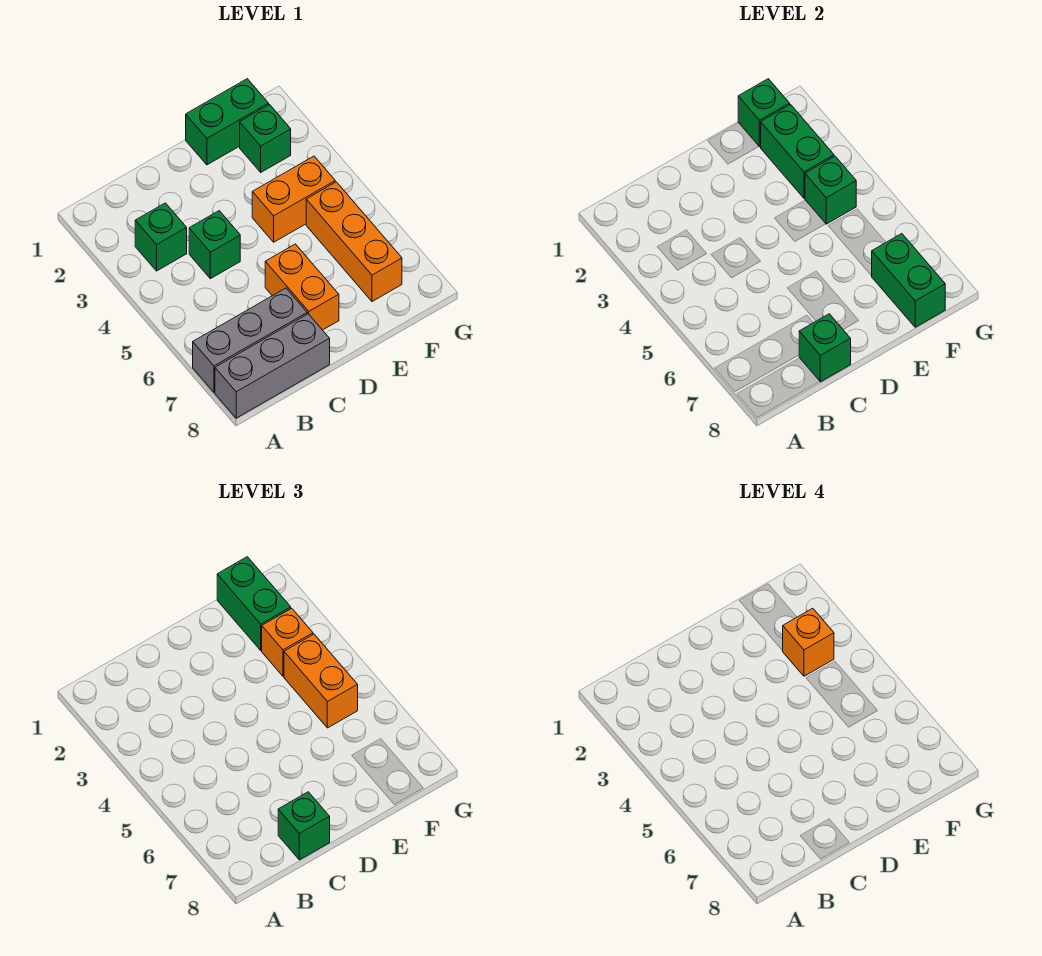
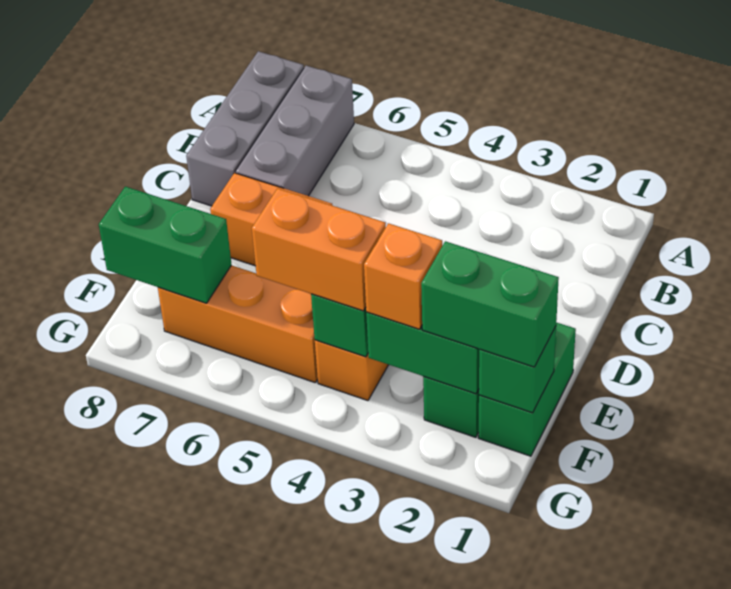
green 1x1 brick [135,203,187,271] -> none
green 1x1 brick [189,211,240,279] -> none
green 1x1 brick [799,314,851,382] -> none
green 1x1 brick [278,792,330,860] -> none
orange 1x1 brick [782,608,834,676] -> none

